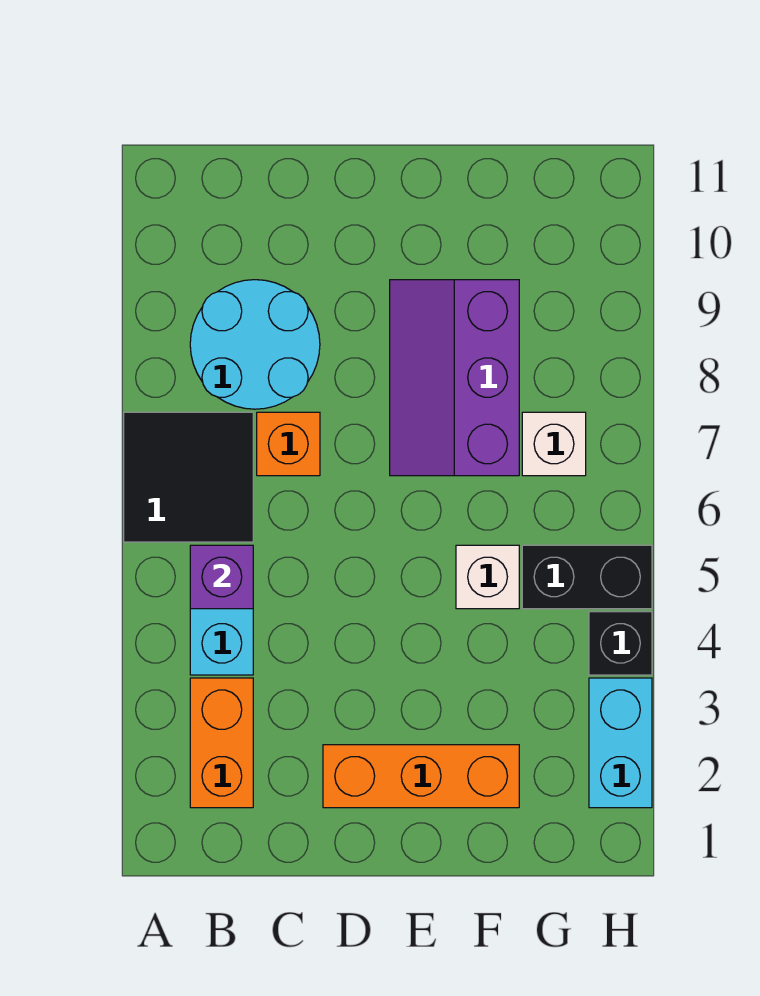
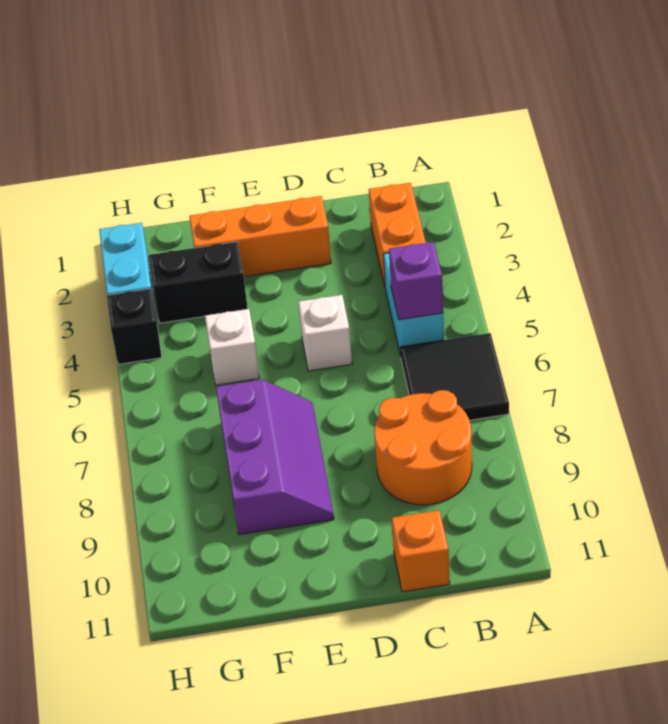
cyan 2x2 round brick [190,280,320,409] -> orange 2x2 round brick [374,390,472,505]
orange 1x1 brick [257,412,320,476] -> orange 1x1 brick moved to [392,510,450,592]
black 1x2 brick [522,545,652,609] -> black 1x2 brick moved to [149,242,248,323]
white 1x1 brick [522,412,586,476] -> white 1x1 brick moved to [298,295,352,371]

